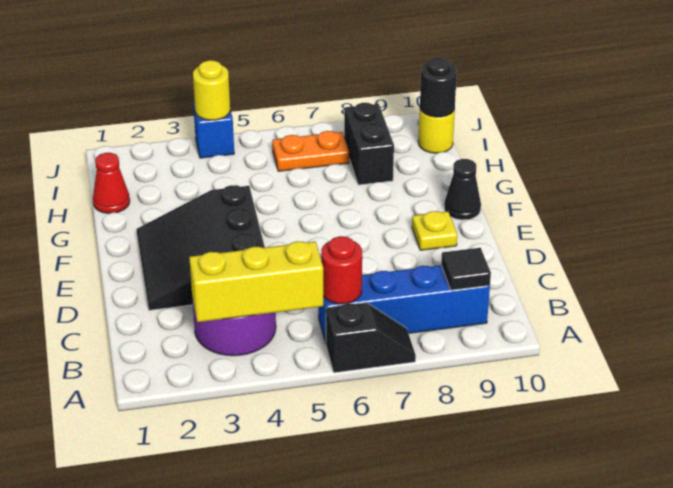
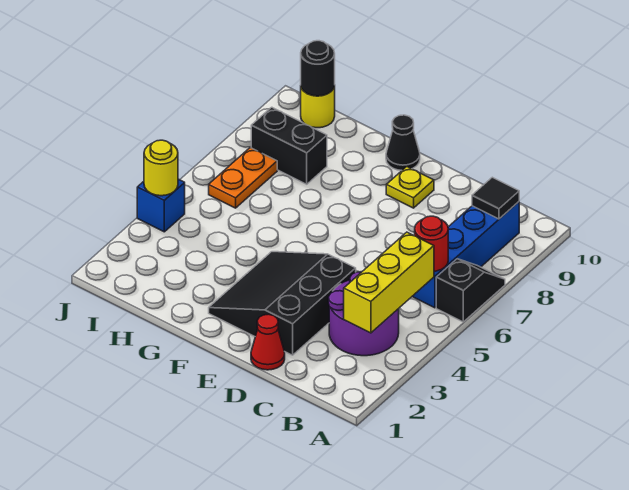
black 3x3 slope [137,185,265,310] -> black 3x3 slope turned to [209,252,356,355]
red 1x1 cone [93,153,130,213] -> red 1x1 cone moved to [251,315,285,370]

